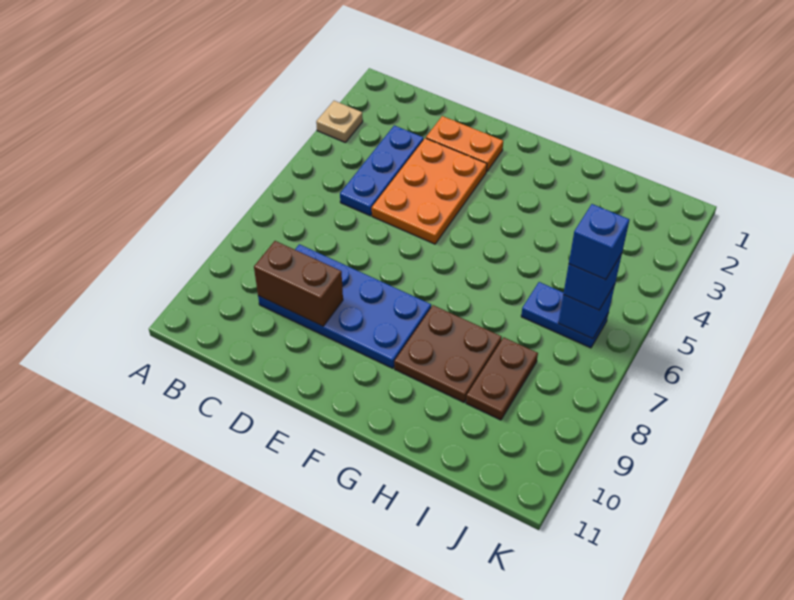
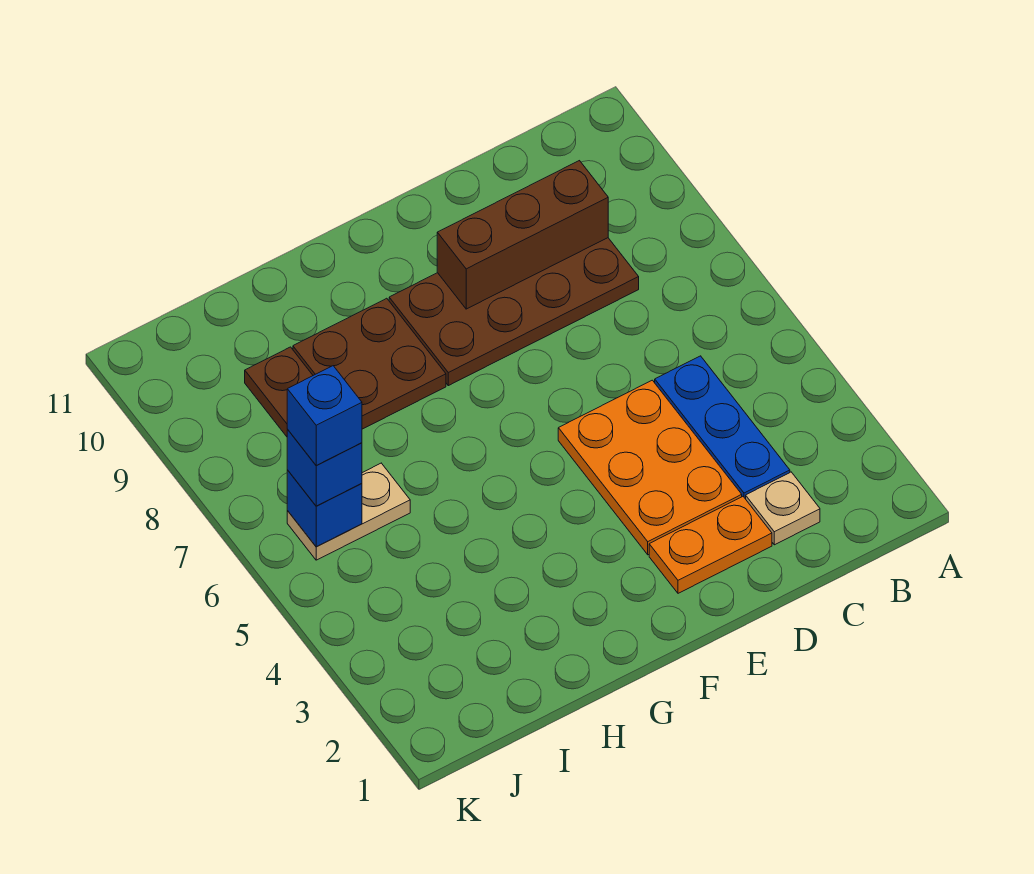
tan 1x1 plate [316,101,363,142] -> tan 1x1 plate moved to [746,472,820,545]
blue 2x4 plate [258,244,431,368] -> brown 2x4 plate [389,238,639,386]
brown 1x2 brick [254,241,343,326] -> brown 1x3 brick [437,161,608,309]
blue 1x2 plate [521,282,608,348] -> tan 1x2 plate [287,463,410,560]

